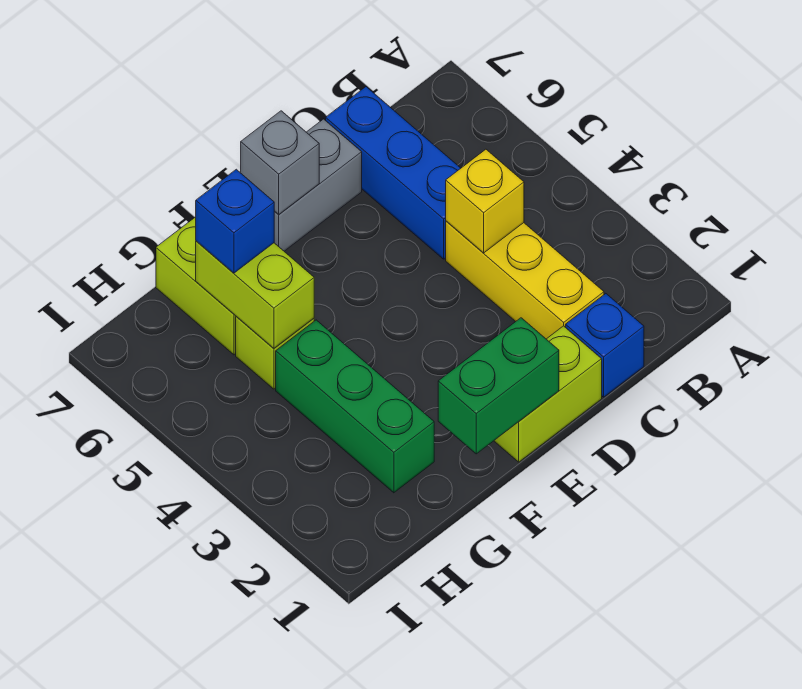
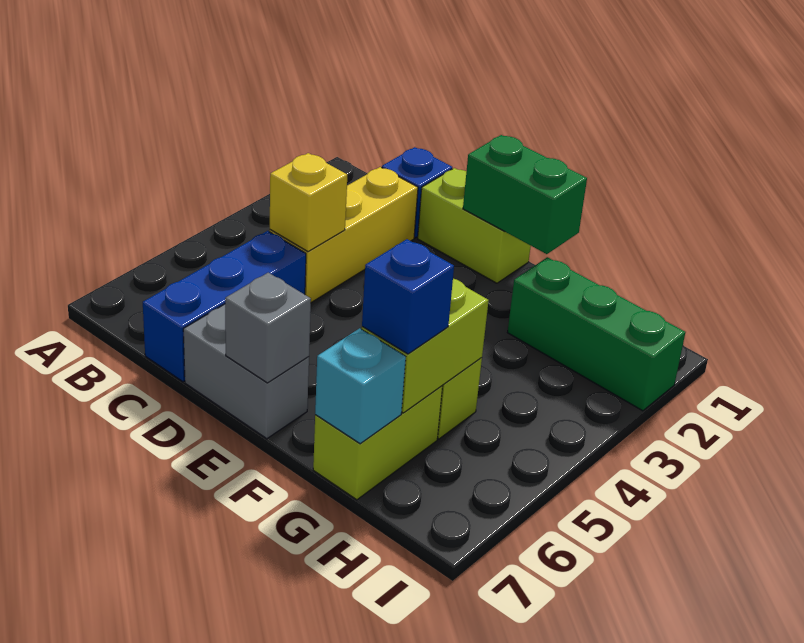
green 1x3 brick [276,320,434,493] -> green 1x3 brick turned to [508,257,686,411]
none -> cyan 1x1 brick [315,328,406,444]

